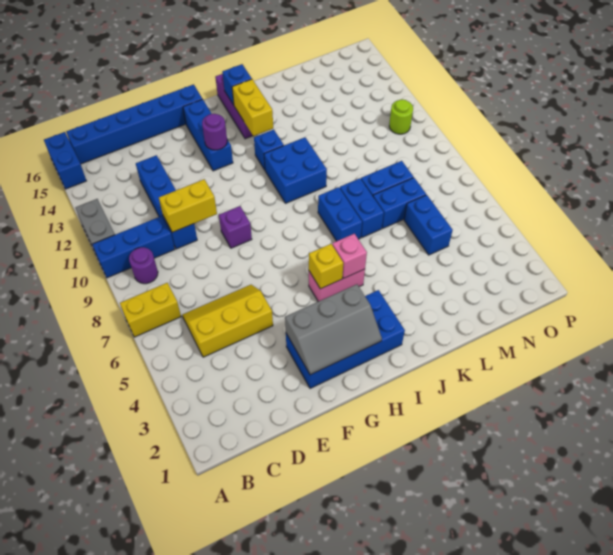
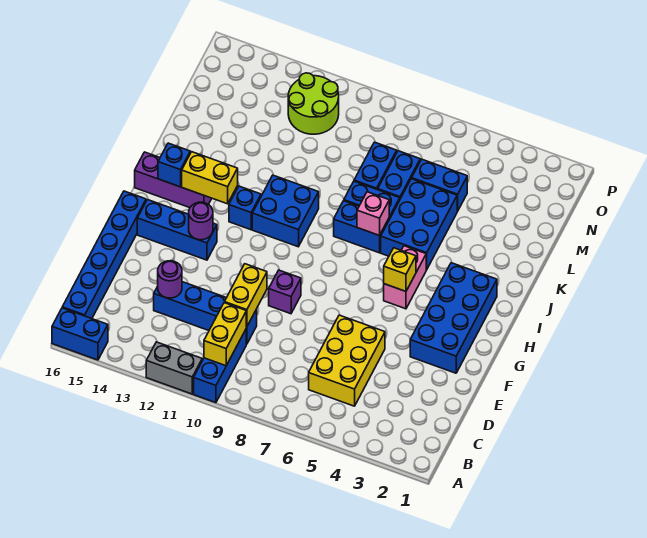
yellow 1x2 brick [120,283,181,337] -> yellow 1x2 brick moved to [204,303,246,366]
purple 1x1 round brick [129,247,158,284] -> purple 1x1 round brick moved to [158,261,182,298]
yellow 2x3 slope [182,285,273,357] -> yellow 2x3 brick [309,315,385,406]
grey 2x3 slope [285,284,382,375] -> none
pink 1x1 brick [332,234,367,279] -> pink 1x1 brick moved to [357,192,389,236]
none -> blue 2x3 brick [381,179,457,270]
lime 1x1 round brick [389,99,413,134] -> lime 2x2 round brick [288,73,339,134]

